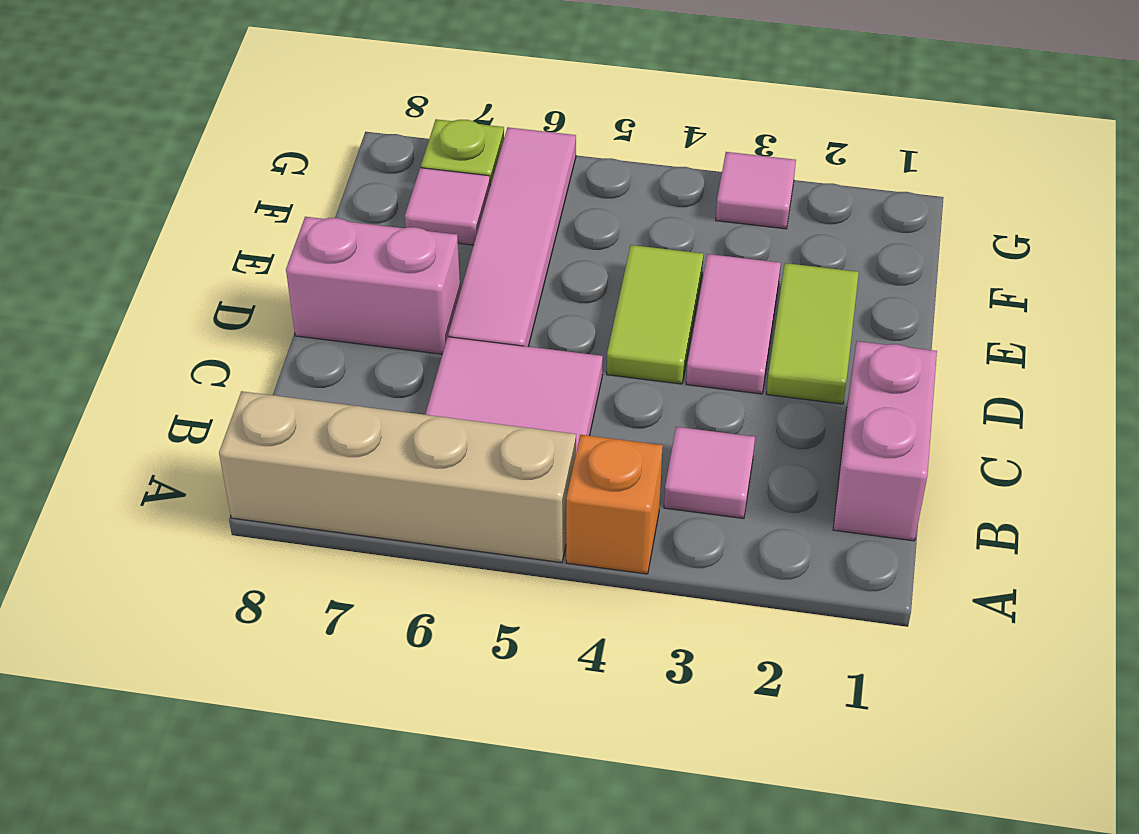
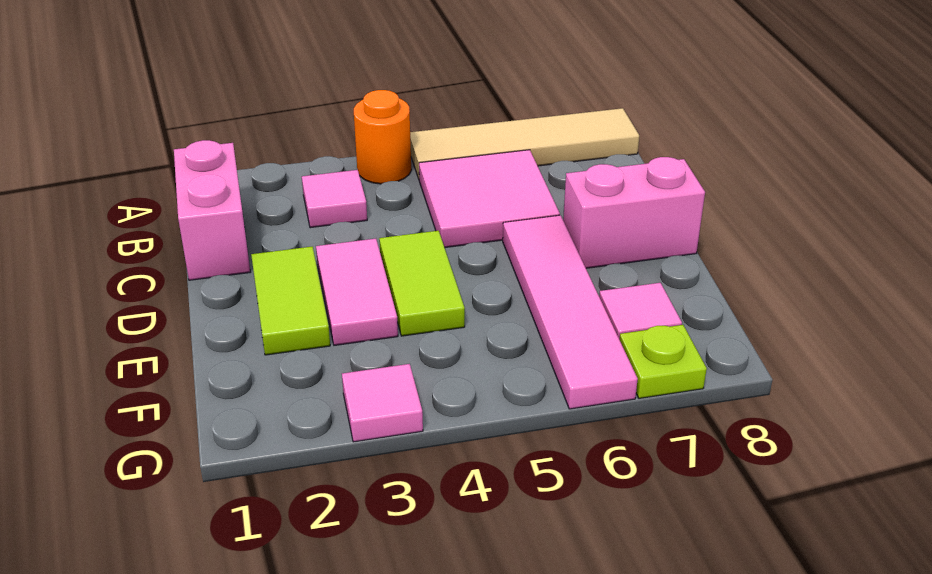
orange 1x1 brick [566,435,663,574] -> orange 1x1 round brick [354,90,411,184]
tan 1x4 brick [219,391,576,563] -> tan 1x4 tile [410,108,639,179]

